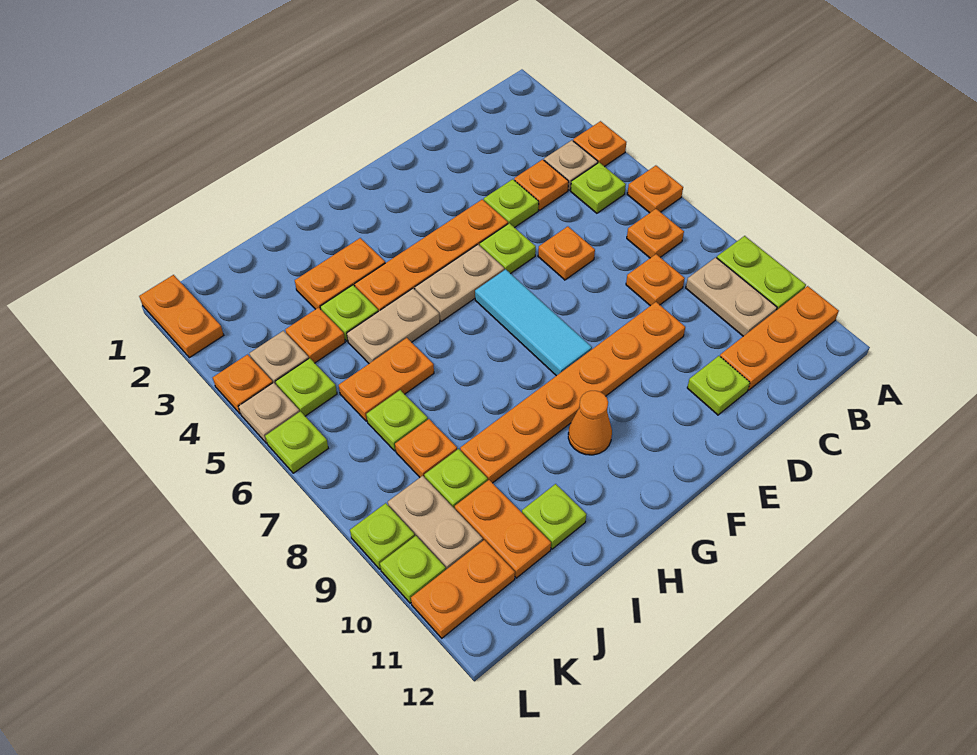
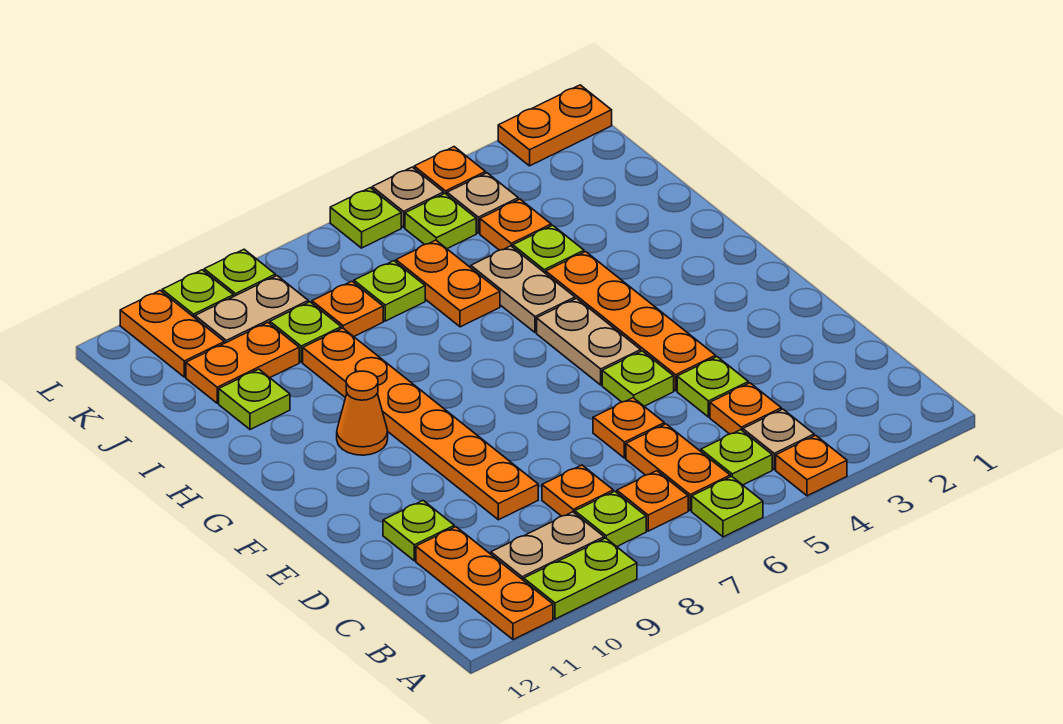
orange 1x1 plate [627,166,683,213] -> lime 1x1 plate [692,476,763,537]
none -> lime 1x1 plate [575,491,646,547]
cyan 1x3 tile [475,269,592,376] -> none
orange 1x2 plate [295,238,385,309] -> orange 1x2 plate moved to [626,424,730,511]

